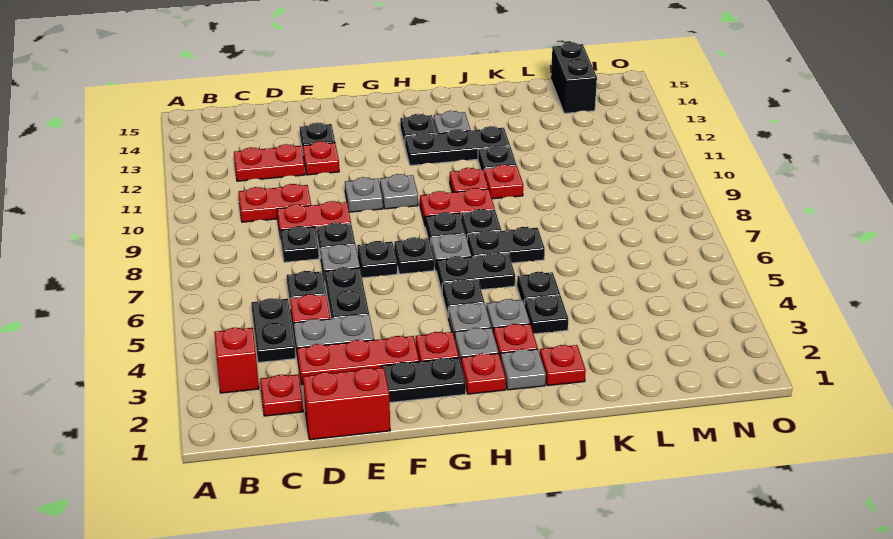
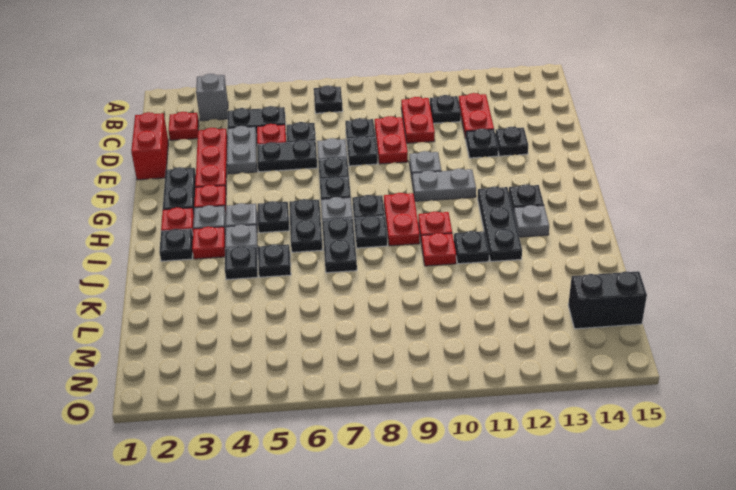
red 1x1 brick [214,328,259,393] -> grey 1x1 brick [196,74,228,121]
none -> black 1x1 plate [314,85,343,113]
none -> black 1x1 plate [430,95,461,123]
red 1x1 plate [303,141,339,175] -> black 1x1 plate [466,129,498,158]
grey 1x1 plate [380,174,418,209] -> grey 1x2 plate [412,169,476,201]
grey 1x1 plate [501,349,546,390] -> black 1x1 plate [159,229,193,261]
red 1x1 plate [540,345,586,386] -> none

